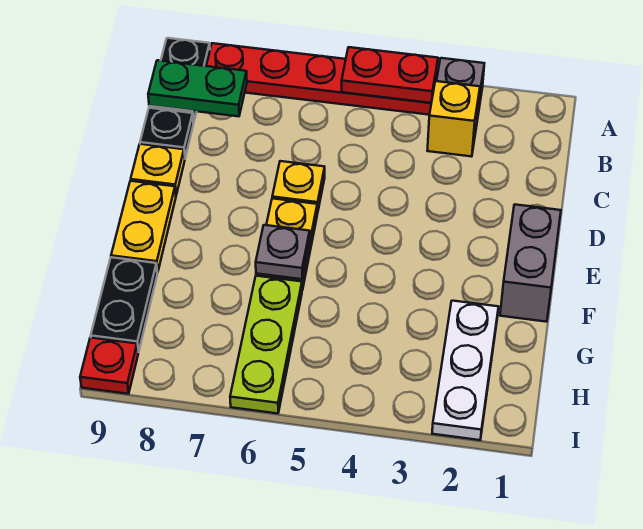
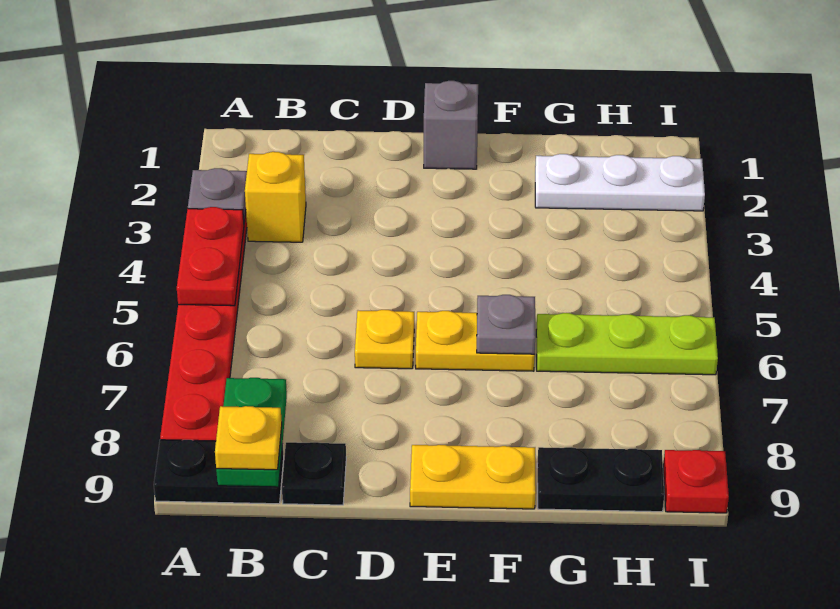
yellow 1x1 plate [131,144,185,195] -> yellow 1x1 plate moved to [215,406,282,470]
grey 1x2 brick [500,204,561,322] -> grey 1x1 brick [424,81,478,169]

